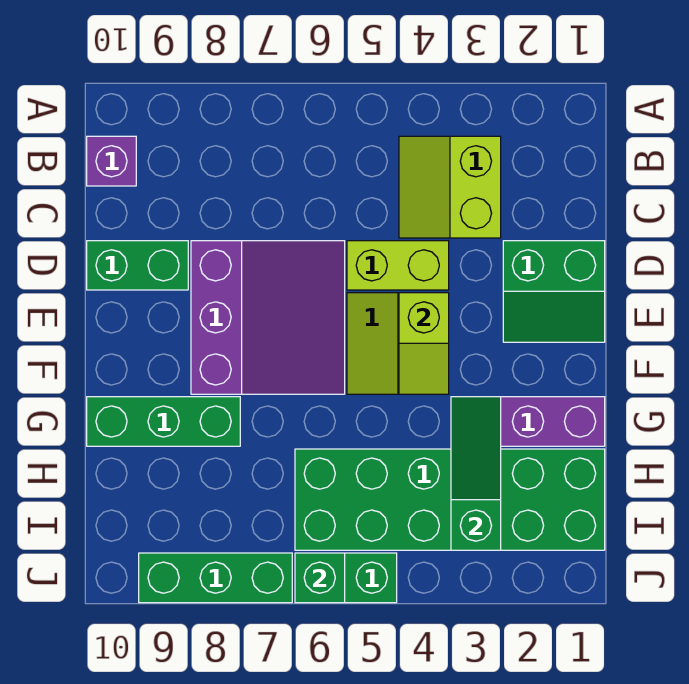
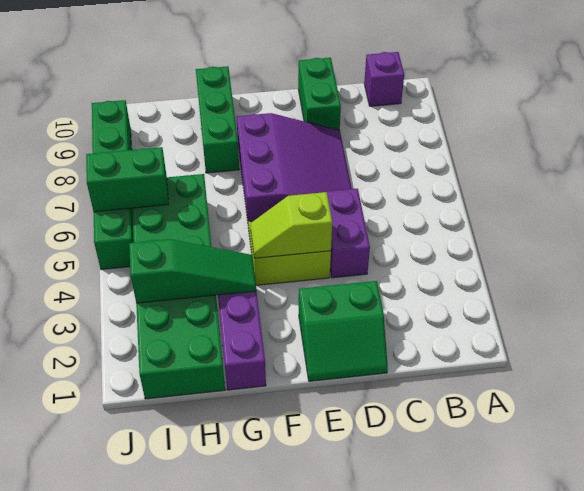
lime 2x2 slope [399,136,501,238] -> none
green 2x2 slope [503,241,605,342] -> green 2x2 slope turned to [299,281,388,381]
lime 1x2 brick [347,241,449,290] -> purple 1x2 brick [326,189,370,278]
purple 3x3 slope [191,241,345,394] -> purple 3x3 slope turned to [237,113,352,222]
green 1x1 brick [295,553,345,603] -> green 1x2 brick [86,147,169,212]

